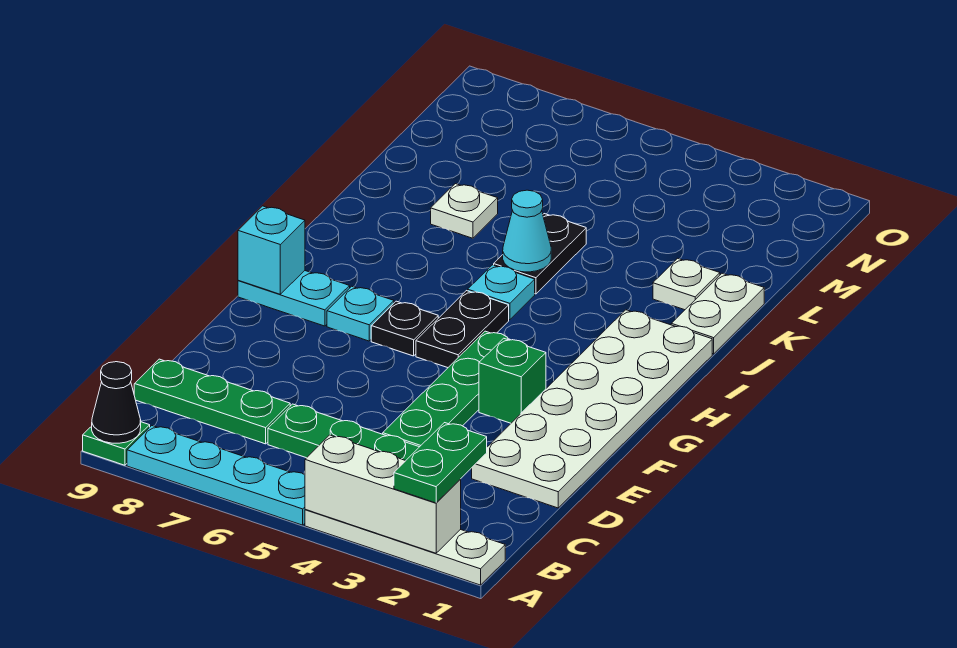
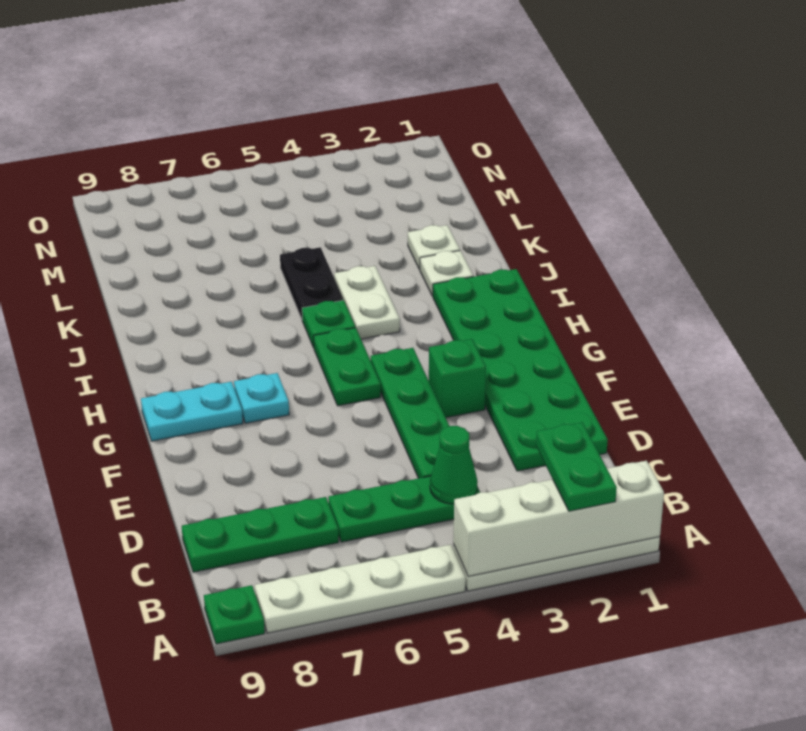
white 1x3 brick [305,435,461,553] -> white 1x4 brick [453,461,664,577]
cyan 1x4 plate [127,426,305,525] -> white 1x4 plate [255,545,466,633]
black 1x1 cone [92,362,141,443] -> none
none -> green 1x1 cone [430,426,478,504]
white 2x6 plate [472,310,712,508] -> green 2x6 plate [433,269,608,471]
black 1x2 plate [416,291,509,368] -> green 1x2 plate [314,328,381,406]
black 1x1 plate [371,301,438,356] -> none
cyan 1x1 brick [238,206,305,294] -> none
cyan 1x1 plate [468,265,535,320] -> green 1x1 plate [302,300,355,348]
white 1x2 plate [671,273,764,354] -> white 1x2 plate moved to [334,266,400,339]
cyan 1x1 cone [503,190,551,272] -> none
white 1x1 plate [431,184,498,238] -> white 1x1 plate moved to [420,251,473,296]

